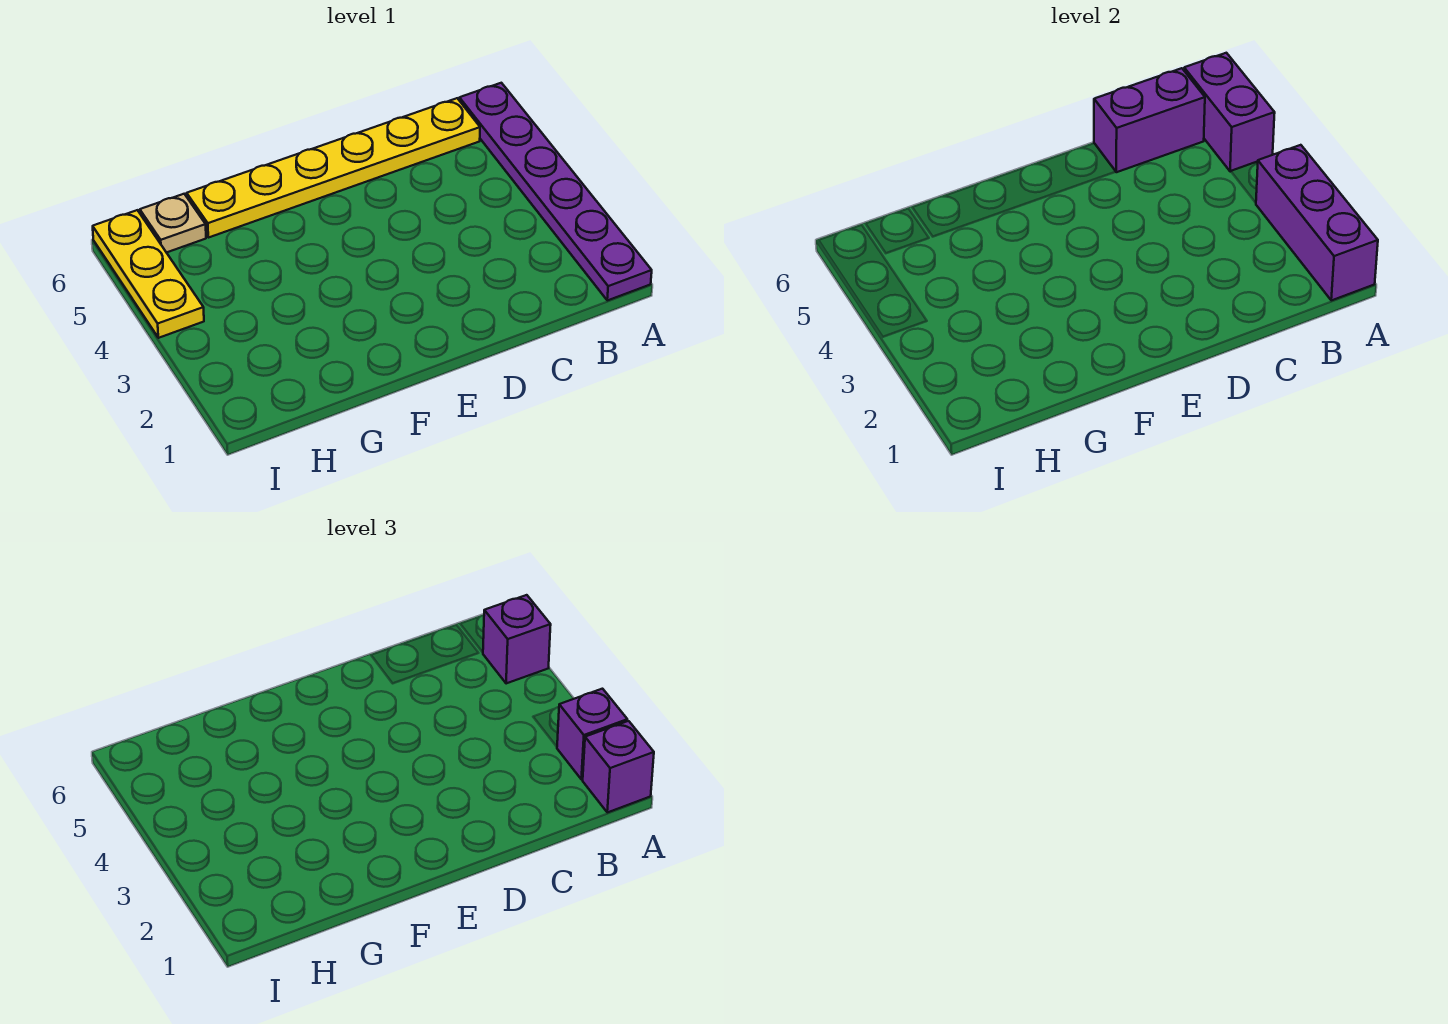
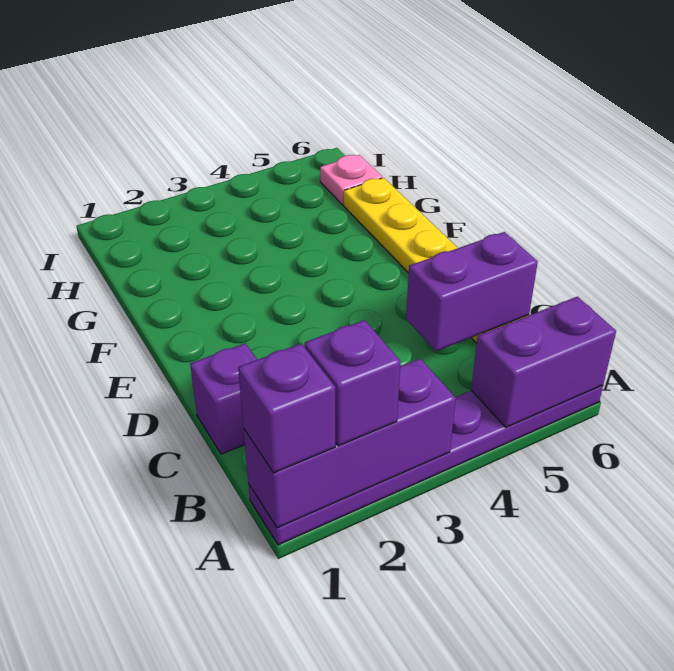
purple 1x1 brick [483,595,551,684] -> purple 1x1 brick moved to [190,343,257,454]
purple 1x2 brick [1094,68,1205,172] -> purple 1x2 brick turned to [406,232,538,351]
tan 1x1 plate [140,194,206,253] -> pink 1x1 plate [320,155,383,205]
yellow 1x3 plate [93,210,204,338] -> none

